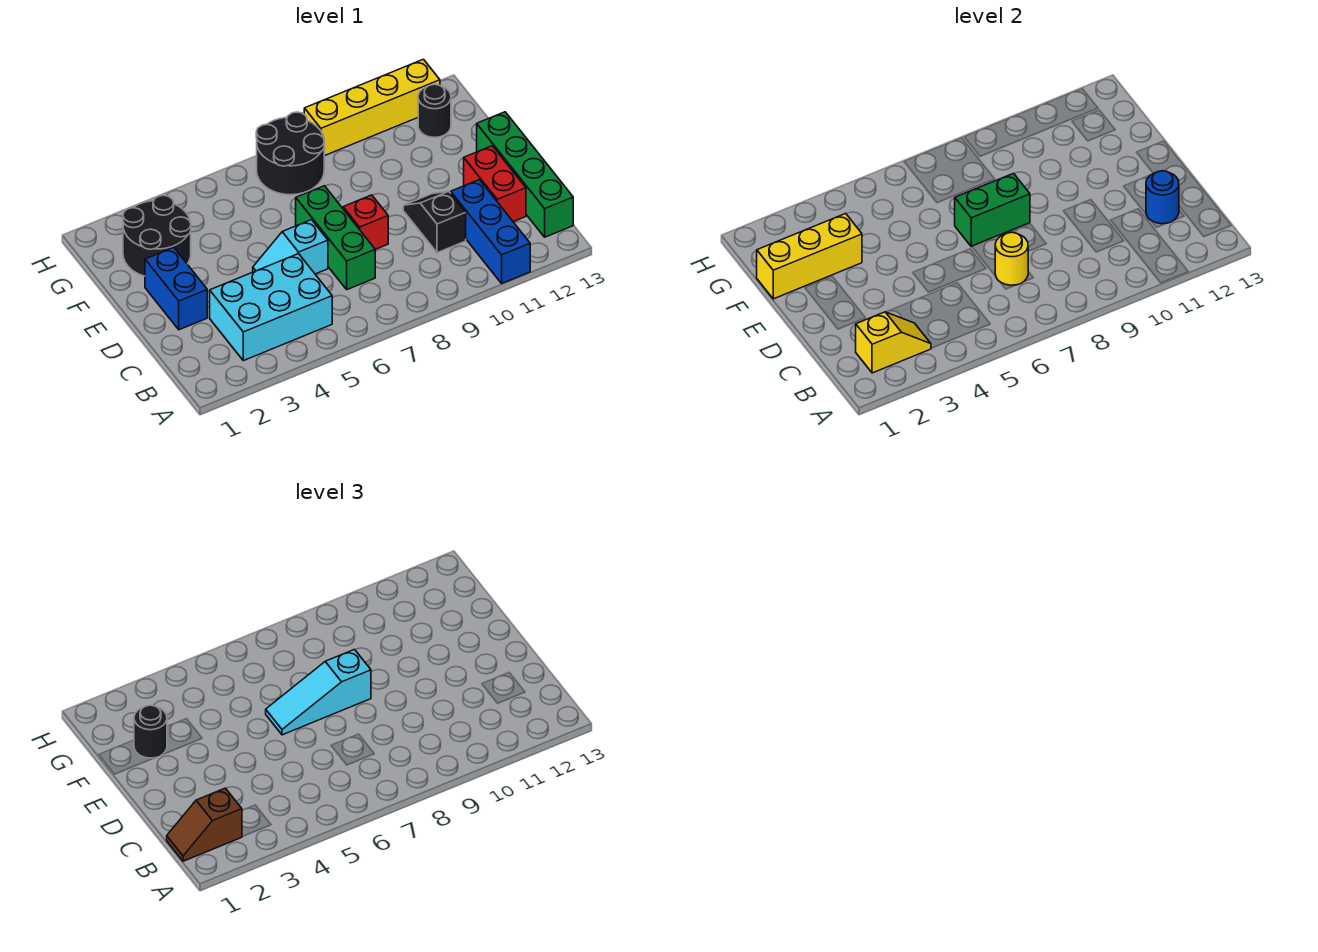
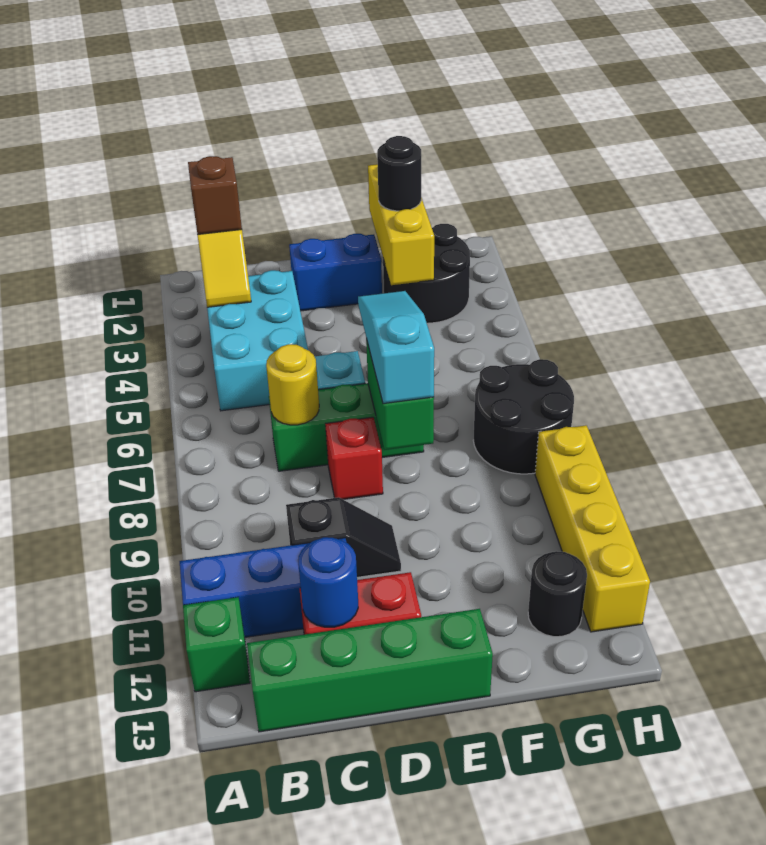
none -> green 1x1 brick [183,597,250,692]

